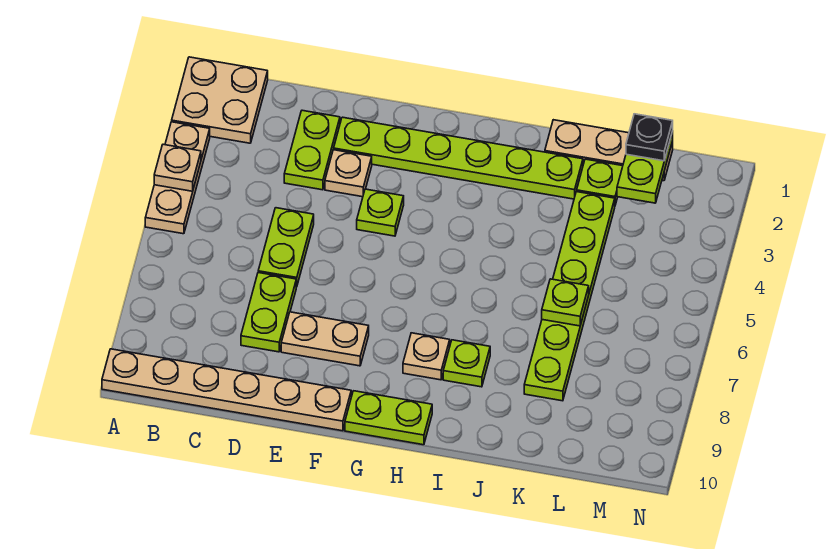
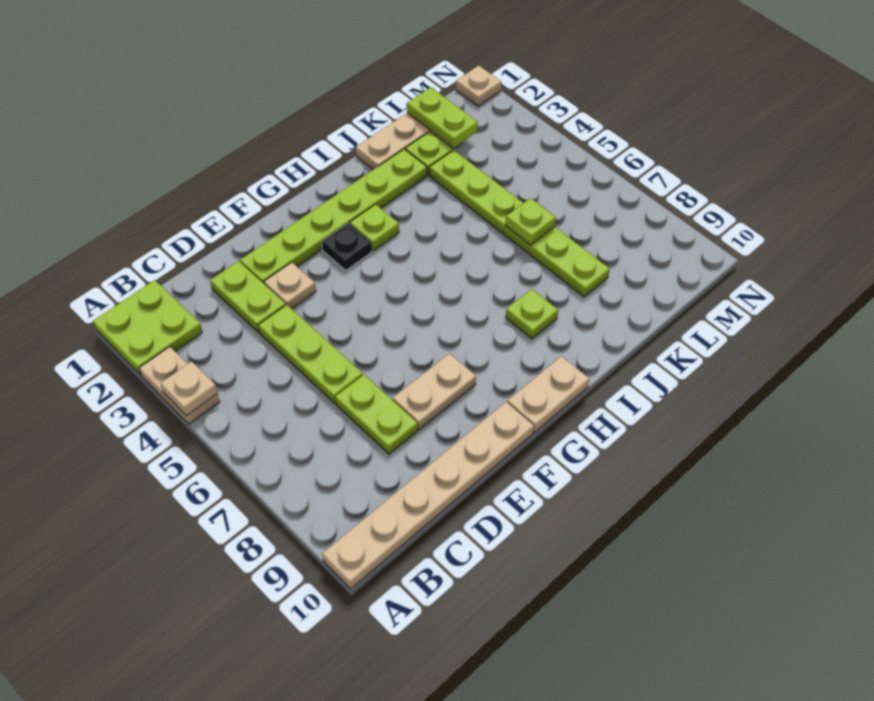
tan 2x2 plate [172,57,268,143] -> lime 2x2 plate [93,280,202,375]
tan 1x3 plate [145,122,210,234] -> tan 1x2 plate [139,347,220,424]
lime 1x2 plate [258,208,314,287] -> lime 1x3 plate [258,305,363,403]
lime 1x1 plate [357,189,404,236] -> lime 1x1 plate moved to [350,204,399,251]
lime 1x2 plate [345,391,432,445] -> tan 1x2 plate [507,356,589,432]
tan 1x1 plate [403,333,450,380] -> tan 1x1 plate moved to [456,66,501,106]
black 1x1 plate [626,114,673,161] -> black 1x1 plate moved to [322,223,372,270]

